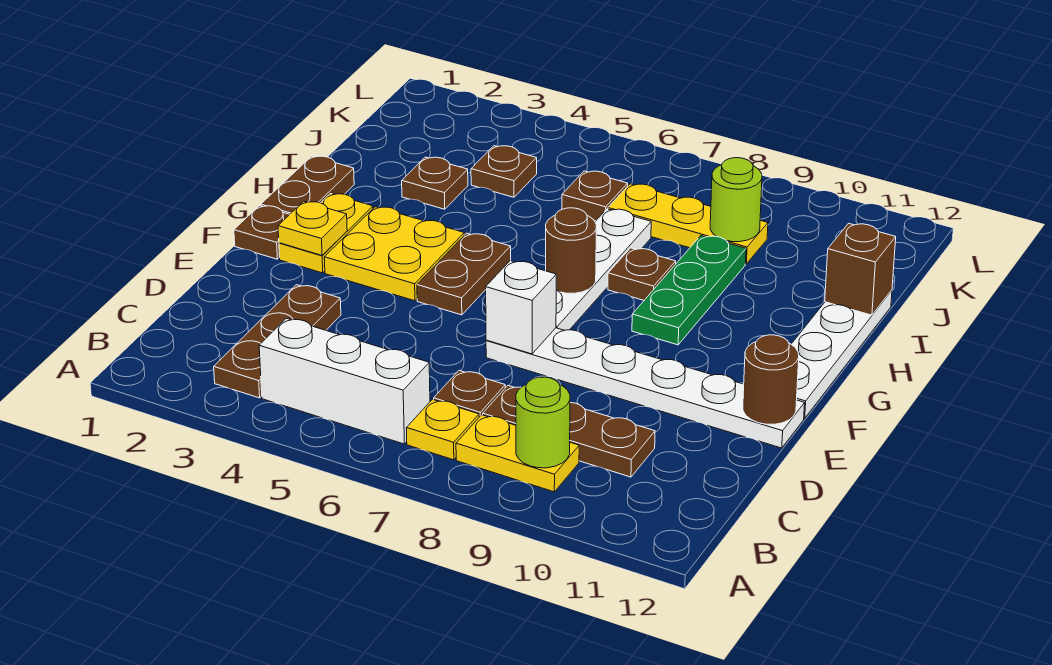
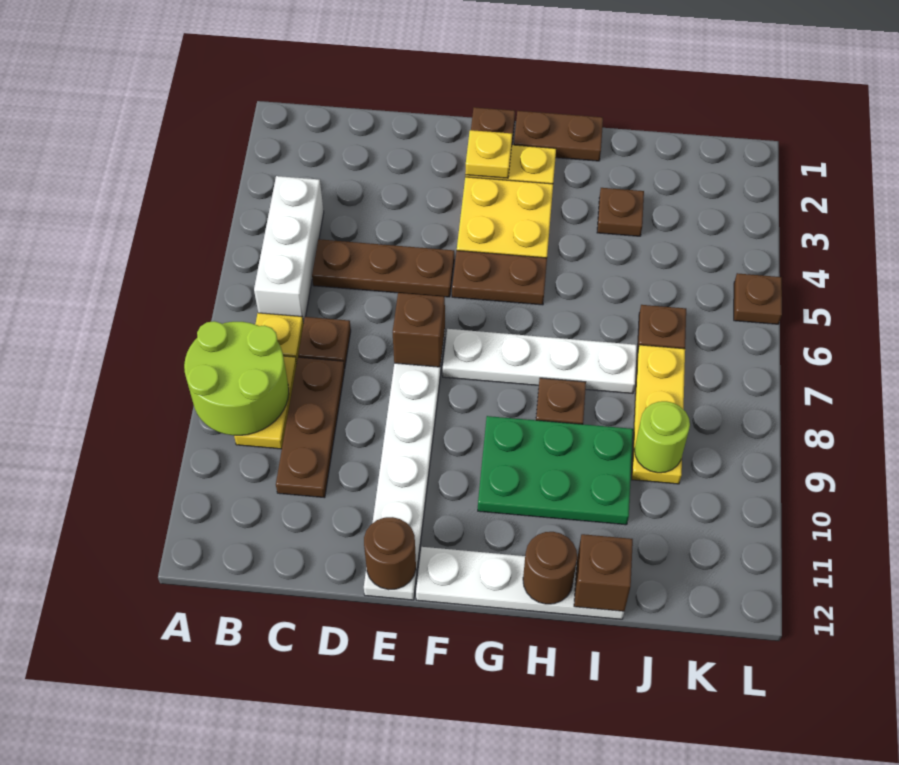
brown 1x3 plate [214,285,341,398] -> brown 1x3 plate moved to [312,239,454,297]
lime 1x1 round brick [516,377,570,468] -> lime 2x2 round brick [184,321,289,435]
white 1x1 brick [486,261,556,354] -> brown 1x1 brick [393,293,445,367]
brown 1x1 round brick [546,208,596,293] -> brown 1x1 round brick moved to [523,532,577,604]
green 1x3 plate [632,236,746,345] -> green 2x3 plate [478,416,633,525]
brown 1x1 plate [471,146,537,197] -> brown 1x1 plate moved to [734,273,782,324]

